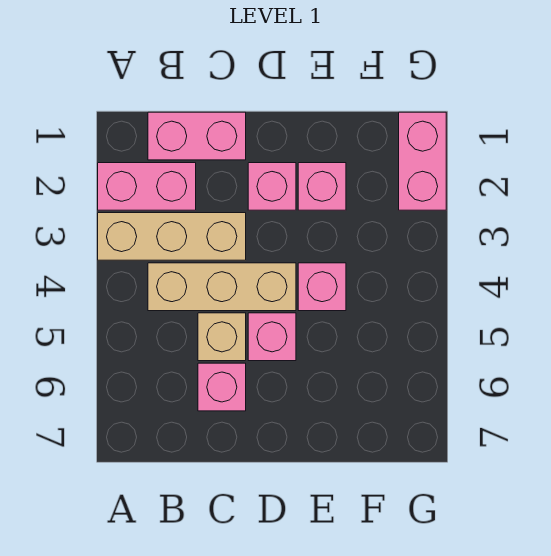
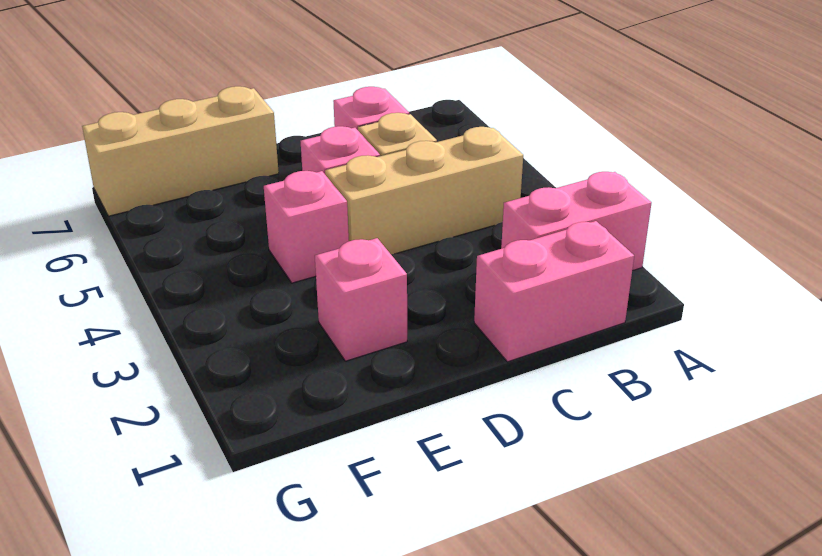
tan 1x3 brick [98,213,246,260] -> tan 1x3 brick moved to [82,86,279,216]
pink 1x1 brick [248,163,296,210] -> none
pink 1x2 brick [399,112,446,210] -> none

